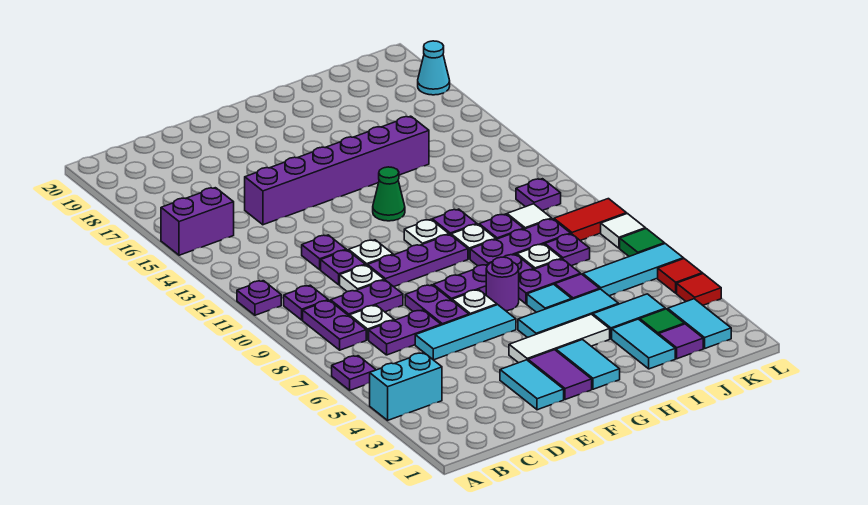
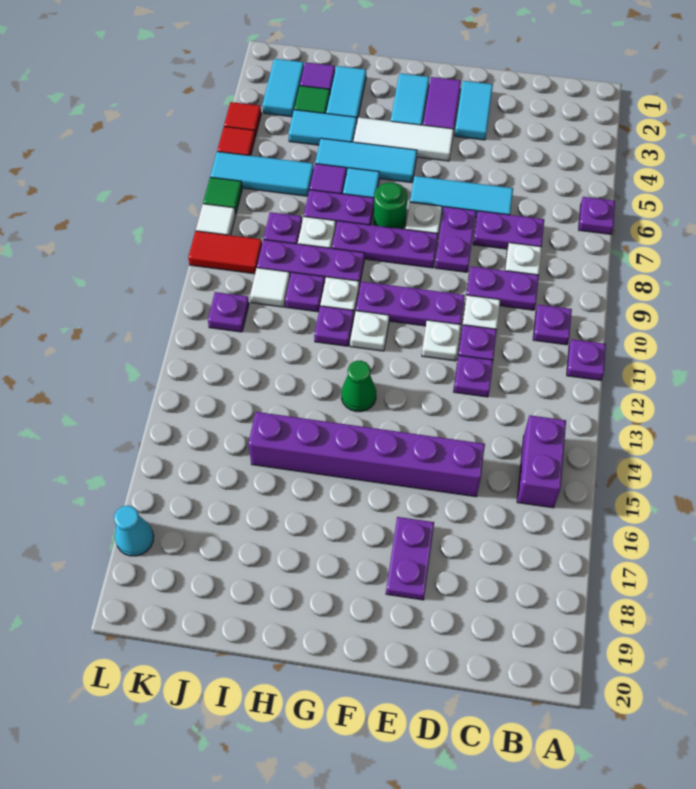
cyan 1x2 brick [370,353,442,420] -> none
purple 1x2 brick [161,188,234,255] -> purple 1x2 brick turned to [517,415,566,508]
purple 1x2 plate [303,300,366,350] -> purple 1x2 plate moved to [386,517,434,600]
purple 1x1 round brick [486,257,519,311] -> green 1x1 round brick [374,183,407,229]

